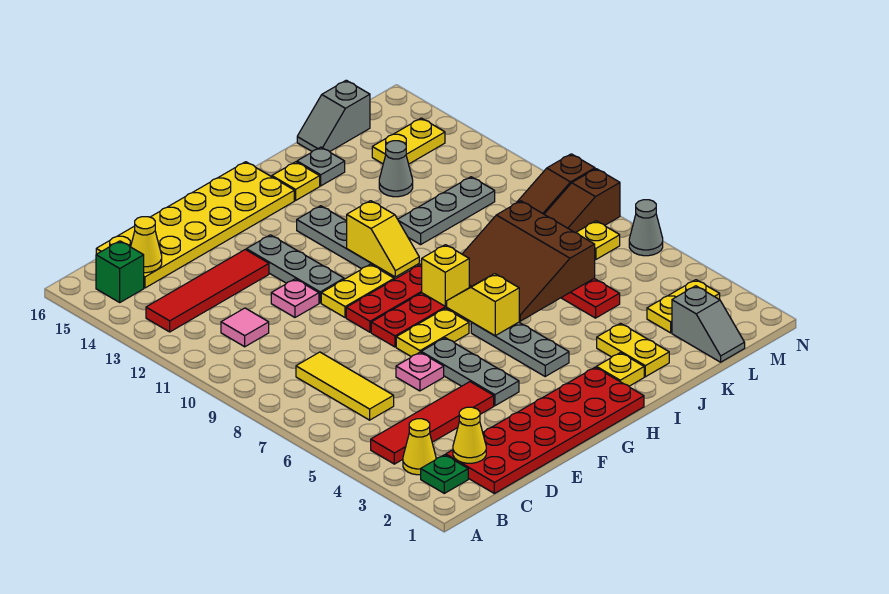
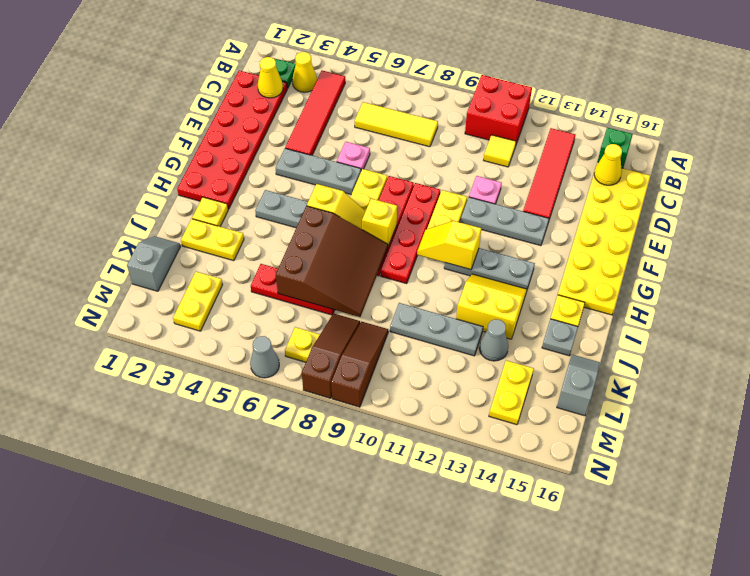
none -> red 2x2 brick [465,75,532,147]
pink 1x1 tile [221,308,269,347] -> yellow 1x1 tile [484,135,516,167]
brown 3x3 slope [462,201,595,321] -> brown 3x3 slope turned to [276,206,388,317]
none -> yellow 2x2 slope [456,274,527,339]
grey 1x3 plate [398,177,495,245] -> grey 1x3 plate turned to [390,303,483,356]
grey 1x2 slope [672,286,745,362] -> grey 1x2 slope turned to [127,236,180,291]

